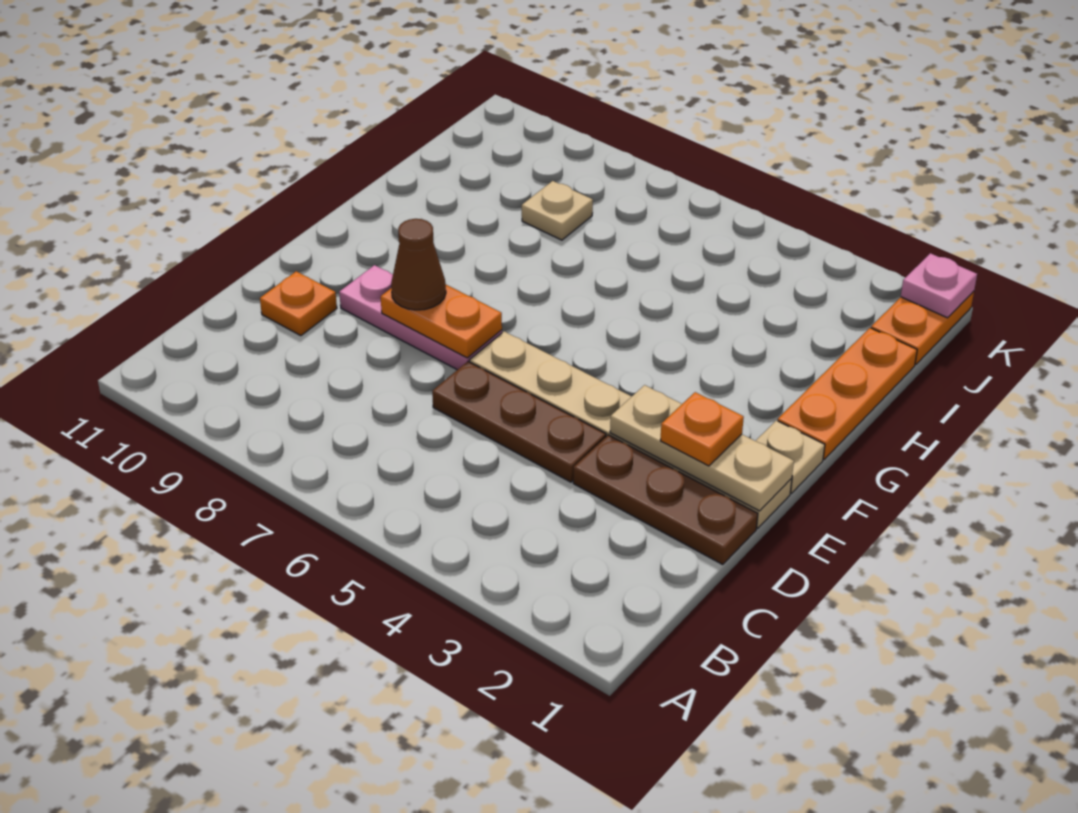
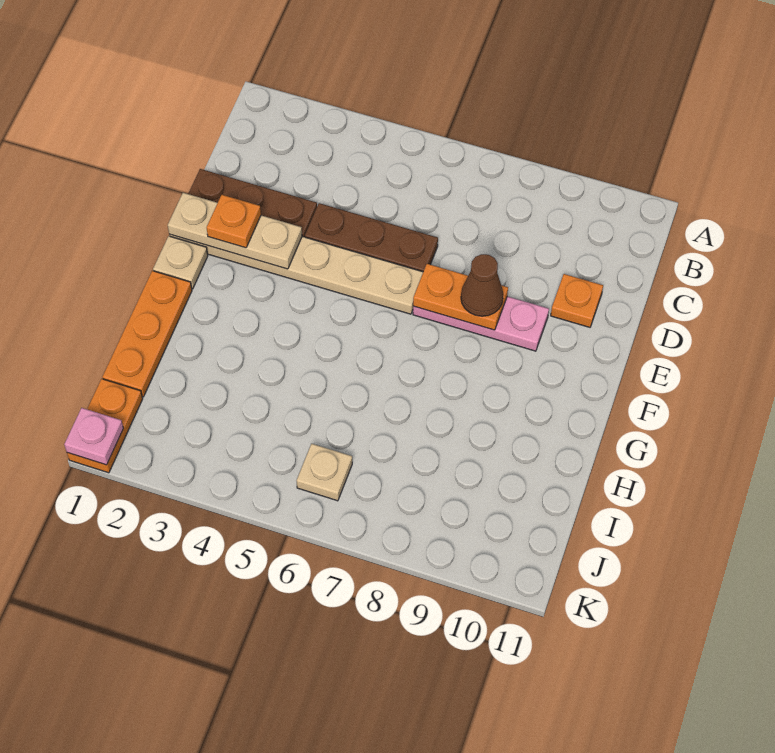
tan 1x1 plate [522,181,593,240] -> tan 1x1 plate moved to [297,444,352,501]

